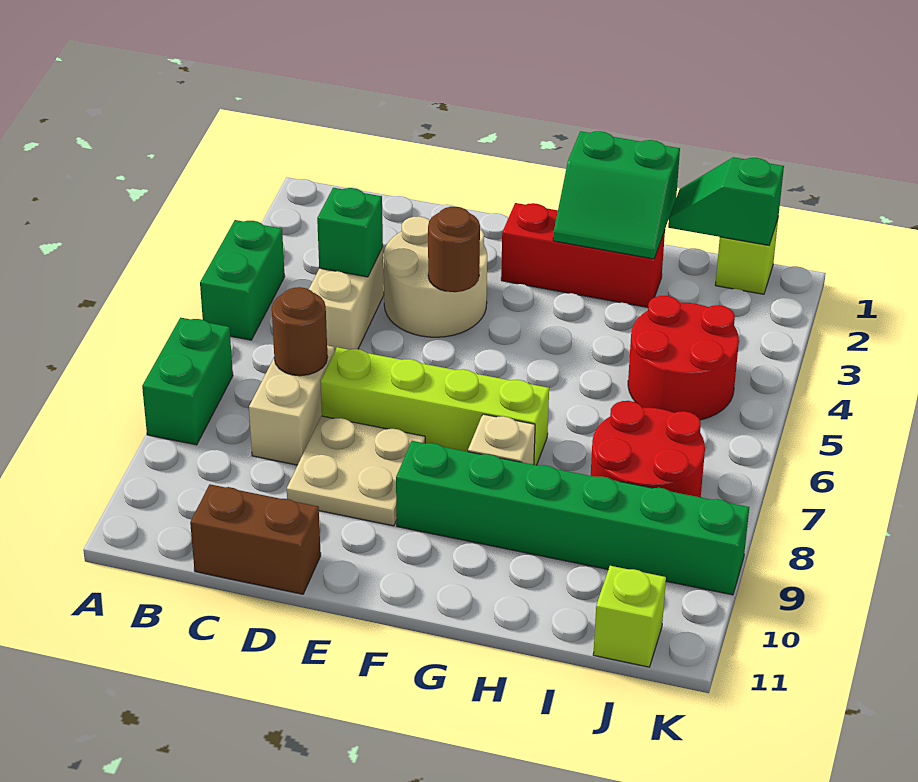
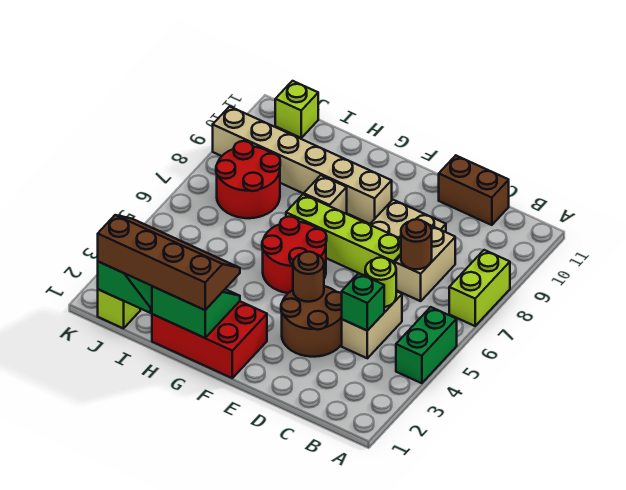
green 1x2 brick [142,318,233,445] -> lime 1x2 brick [449,250,510,326]
none -> lime 1x1 round brick [365,257,396,307]
tan 2x2 round brick [383,216,487,337] -> brown 2x2 round brick [281,286,342,357]
red 1x3 brick [501,203,665,308] -> red 2x3 brick [152,301,267,378]
green 1x6 brick [396,441,749,595] -> tan 1x6 brick [213,106,392,224]
none -> brown 2x4 slope [98,215,240,310]
red 2x2 round brick [628,296,739,420] -> red 2x2 round brick moved to [262,217,327,293]

